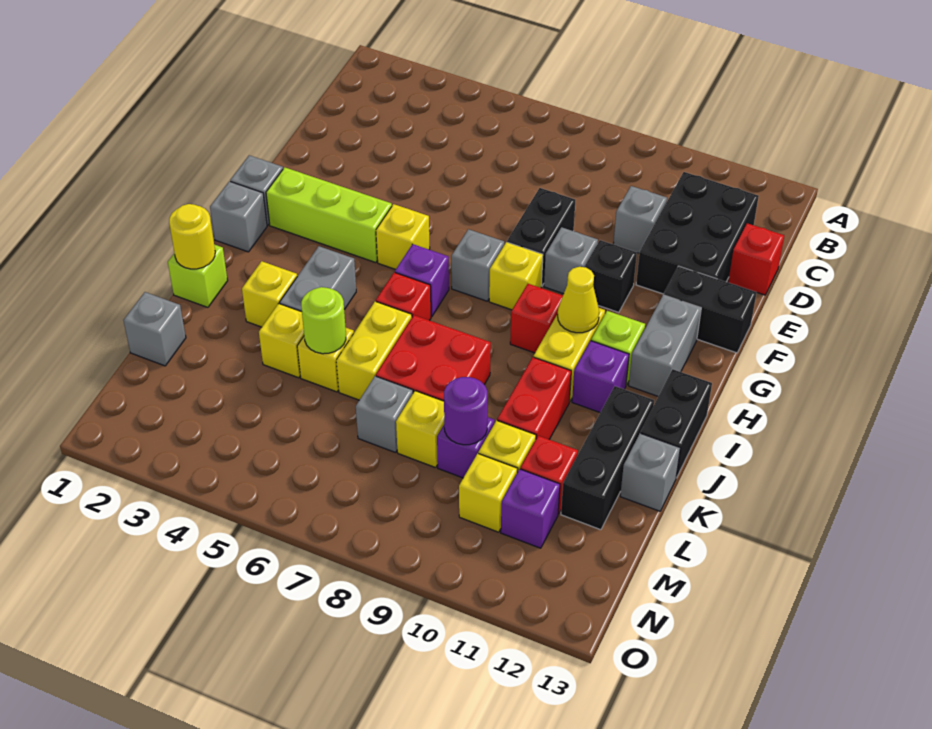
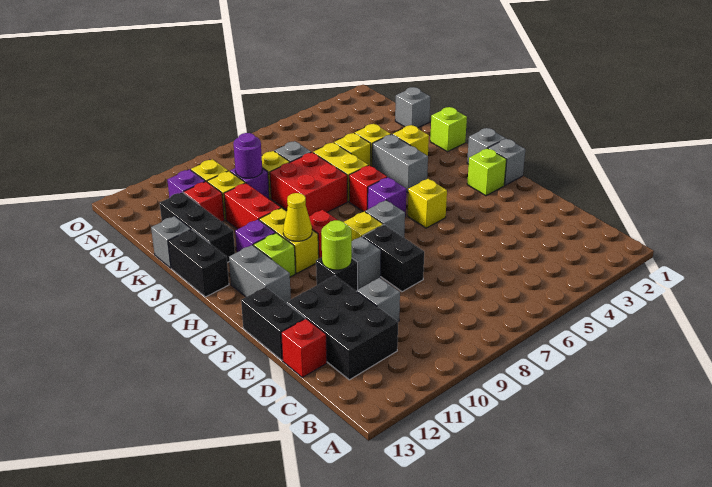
black 1x2 brick [664,266,757,353] -> black 1x2 brick turned to [241,287,305,360]
lime 1x3 brick [266,167,392,263] -> lime 1x1 brick [467,148,507,196]
yellow 1x1 round brick [169,204,215,269] -> none
lime 1x1 round brick [301,287,346,354] -> lime 1x1 round brick moved to [321,220,352,270]

